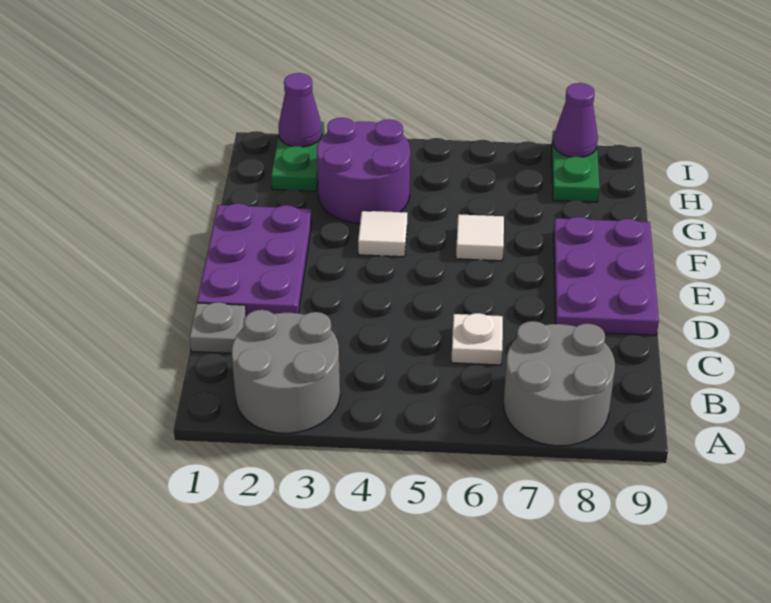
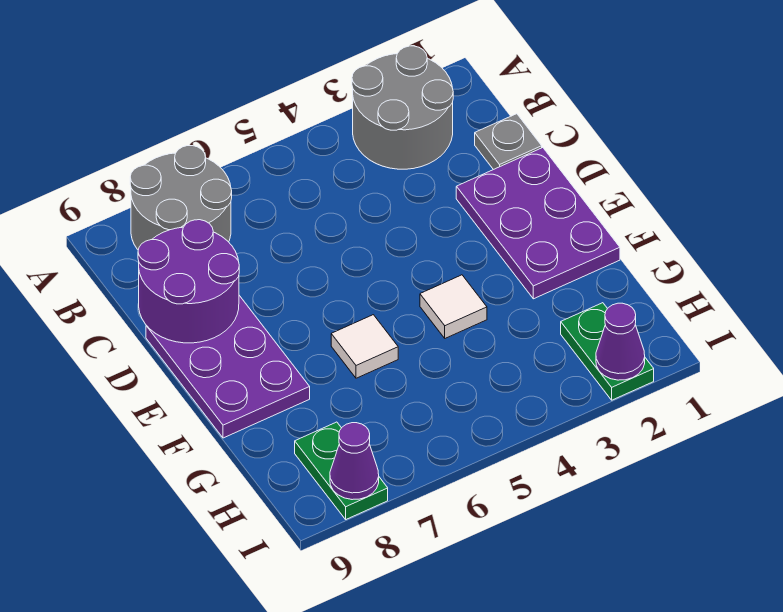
white 1x1 plate [451,313,503,365] -> none
purple 2x2 round brick [317,118,410,223] -> purple 2x2 round brick moved to [138,220,239,343]

